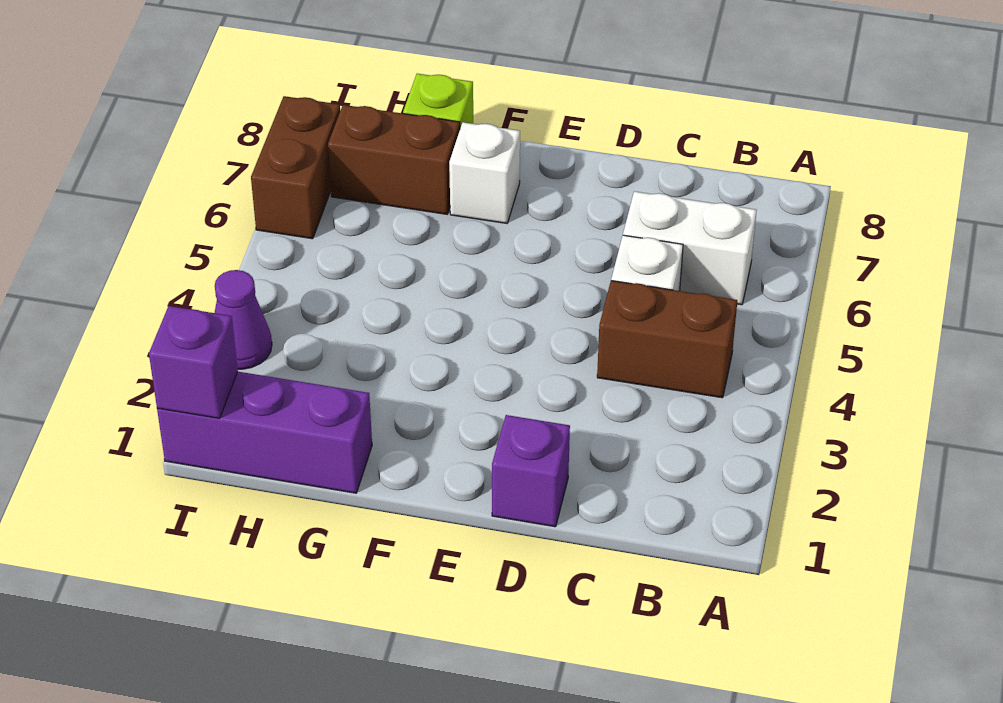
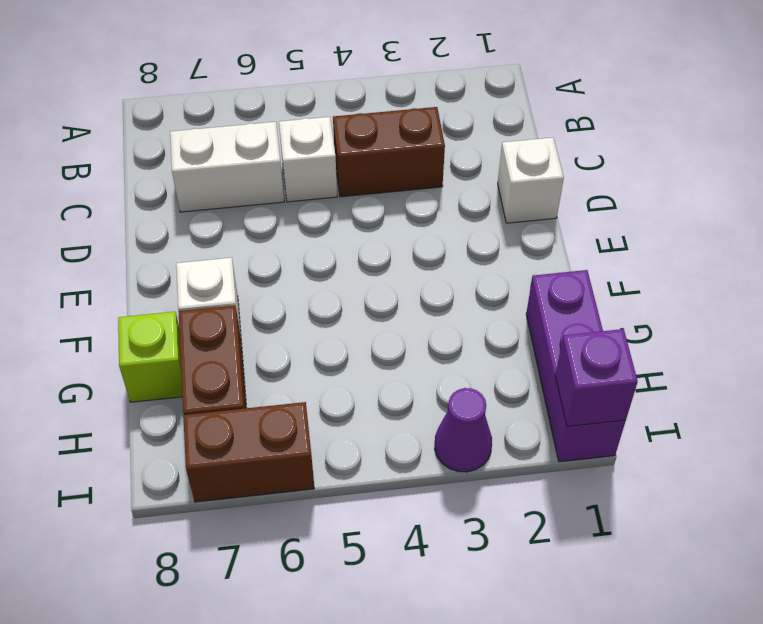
brown 1x2 brick [597,281,737,398] -> brown 1x2 brick turned to [333,107,445,197]
white 1x2 brick [623,191,757,305] -> white 1x2 brick turned to [170,122,284,212]
purple 1x1 brick [492,415,570,527] -> white 1x1 brick [498,138,564,223]

